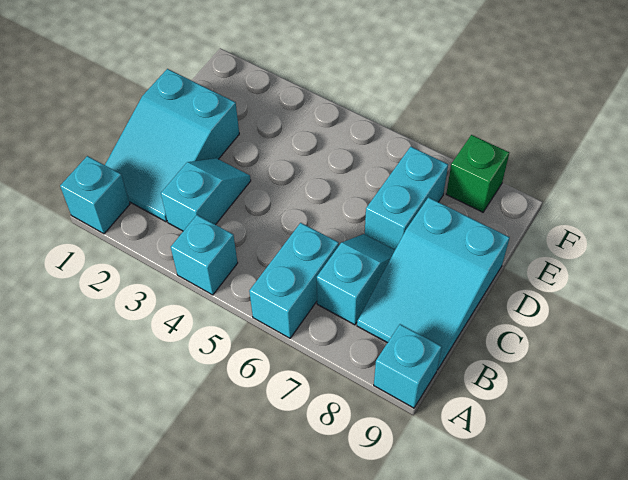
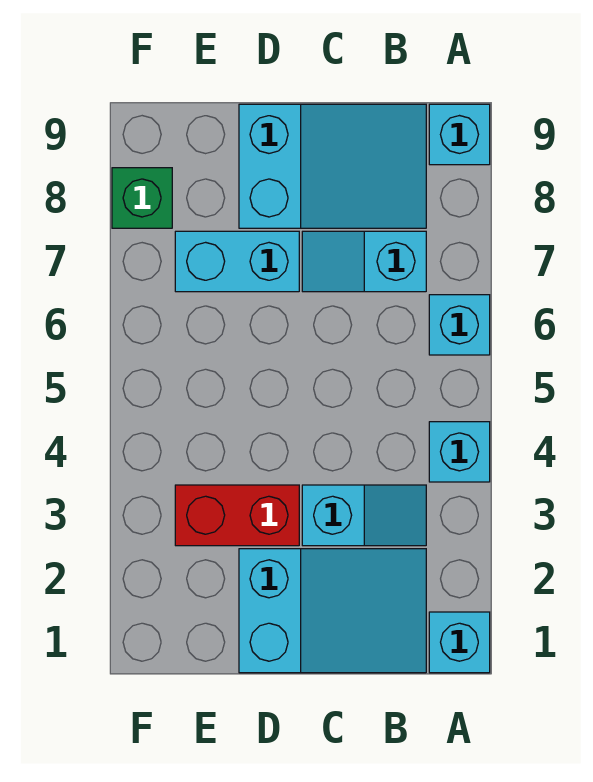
cyan 1x2 brick [249,223,339,338] -> cyan 1x1 brick [429,295,490,355]
cyan 1x2 slope [161,158,251,231] -> cyan 1x2 slope turned to [302,485,426,546]
none -> red 1x2 brick [175,485,299,546]

